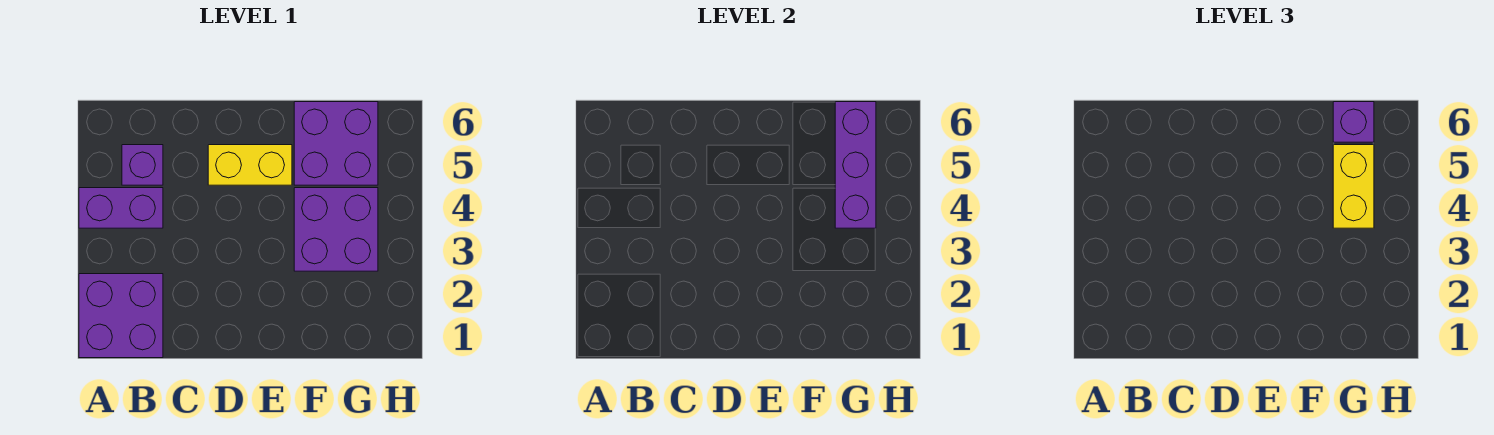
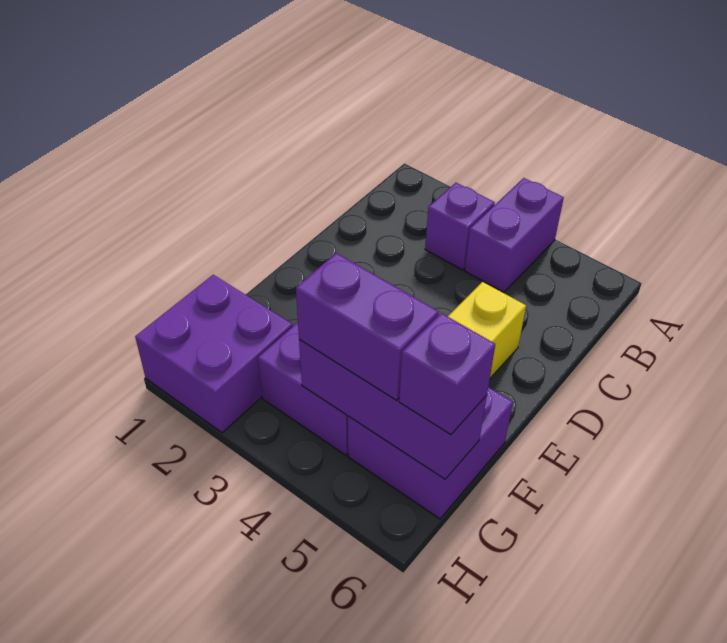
purple 2x2 brick [79,274,163,358] -> purple 2x2 brick moved to [135,275,293,433]
purple 1x1 brick [122,145,163,185] -> purple 1x1 brick moved to [425,183,495,270]
yellow 1x2 brick [1333,145,1374,228] -> purple 1x2 brick [296,253,438,401]

